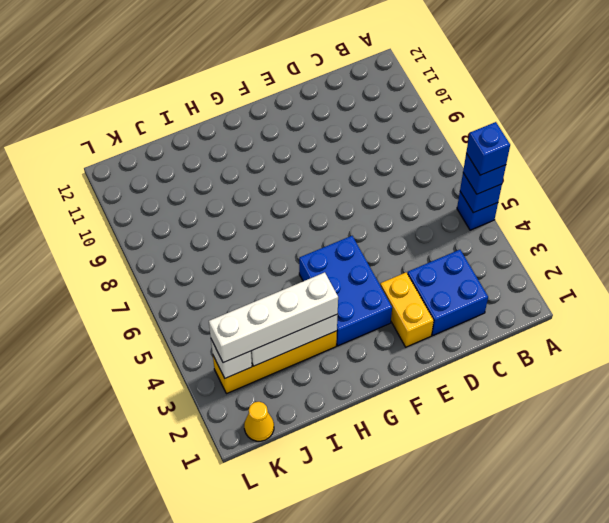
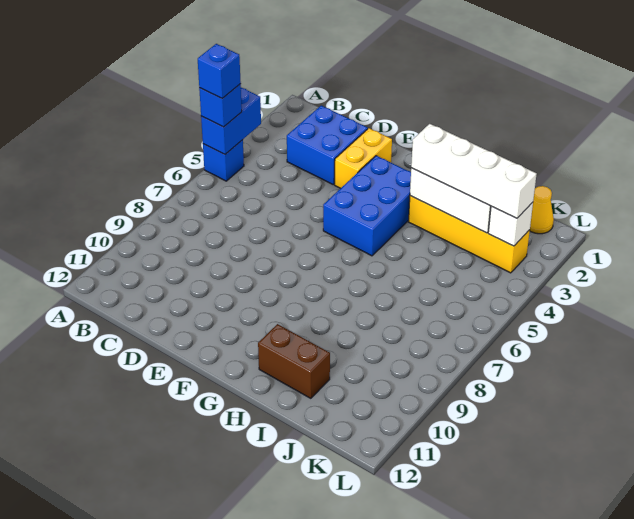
blue 1x1 brick [460,173,502,213] -> blue 1x2 brick [201,88,261,154]
none -> brown 1x2 brick [258,324,330,398]

